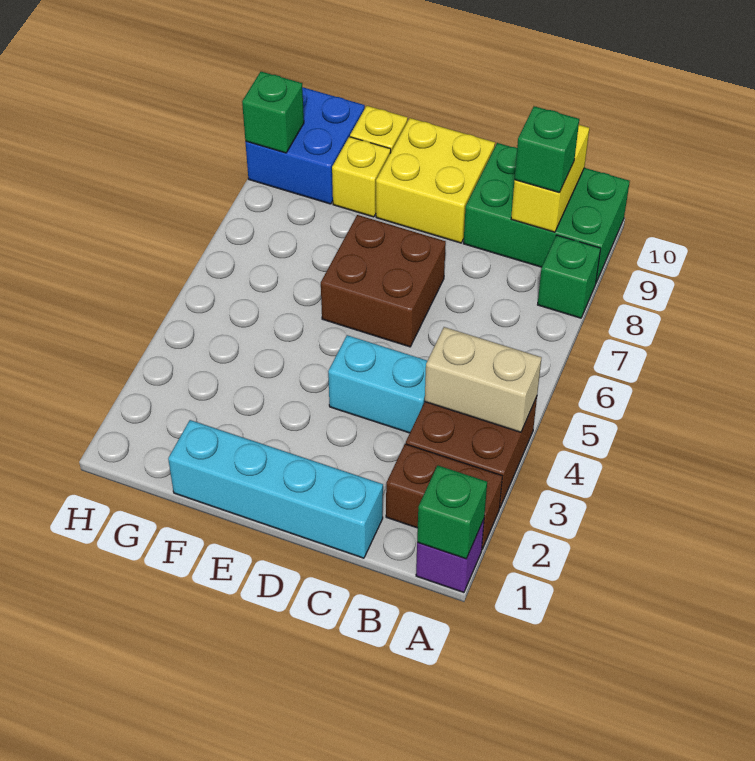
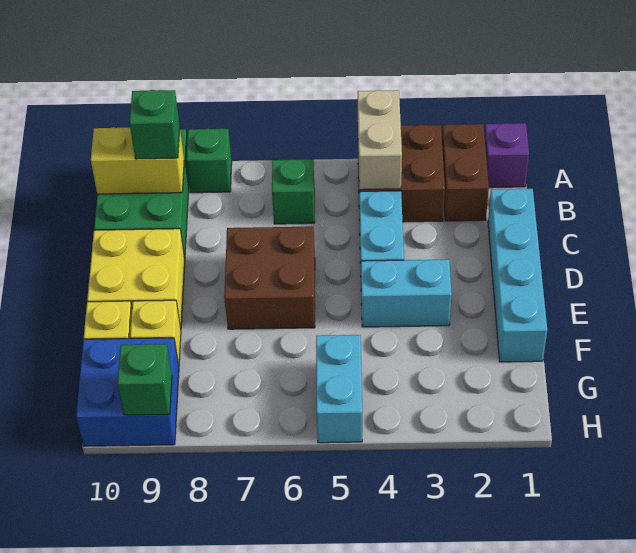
green 1x1 brick [417,465,487,559] -> green 1x1 brick moved to [272,159,315,224]
none -> cyan 1x2 brick [361,259,452,327]
none -> cyan 1x2 brick [316,335,362,443]

